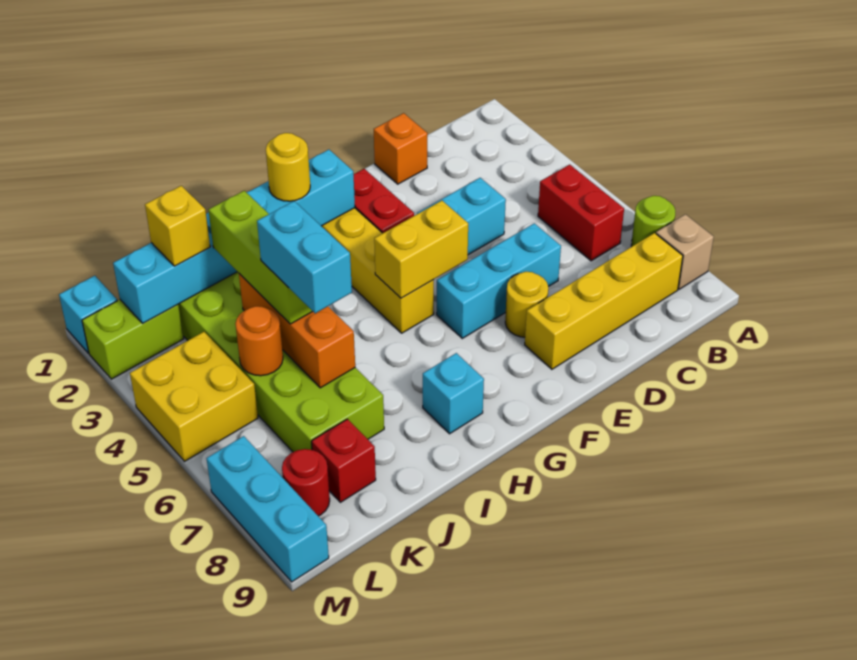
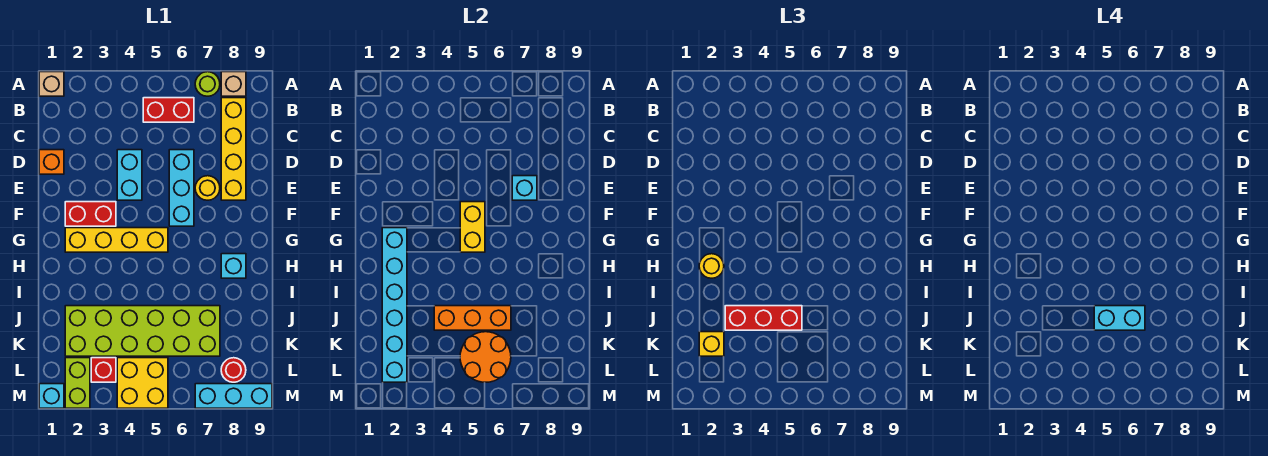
none -> tan 1x1 brick [39,72,64,96]
none -> cyan 1x1 brick [512,176,537,200]
lime 1x3 brick [209,191,313,324] -> red 1x3 brick [725,306,802,330]
orange 1x1 round brick [235,306,283,376] -> orange 2x2 round brick [460,332,511,382]
red 1x1 brick [312,419,376,502] -> red 1x1 brick moved to [91,358,116,382]

